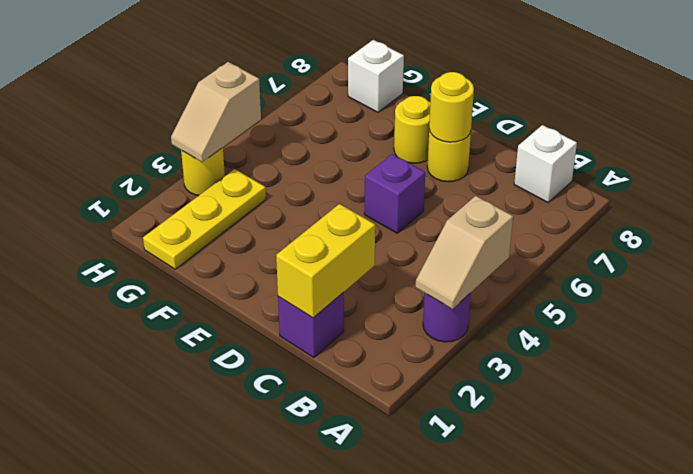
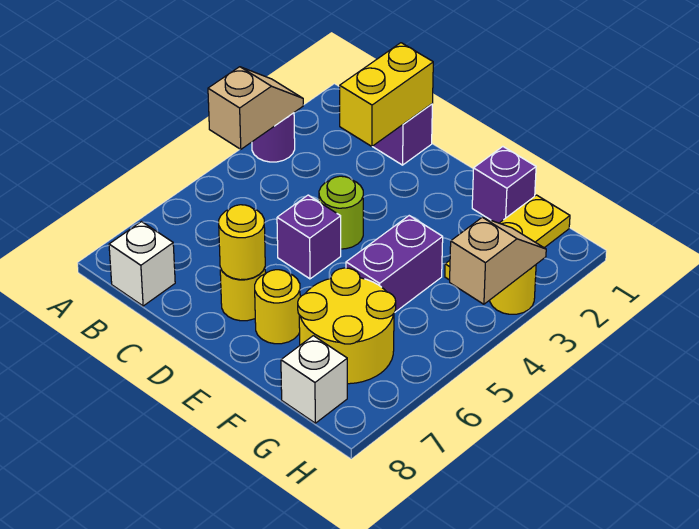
none -> lime 1x1 round brick [319,176,363,249]
none -> purple 1x1 brick [472,147,536,223]
none -> purple 1x2 brick [346,216,443,312]
none -> yellow 2x2 round brick [298,268,396,384]

